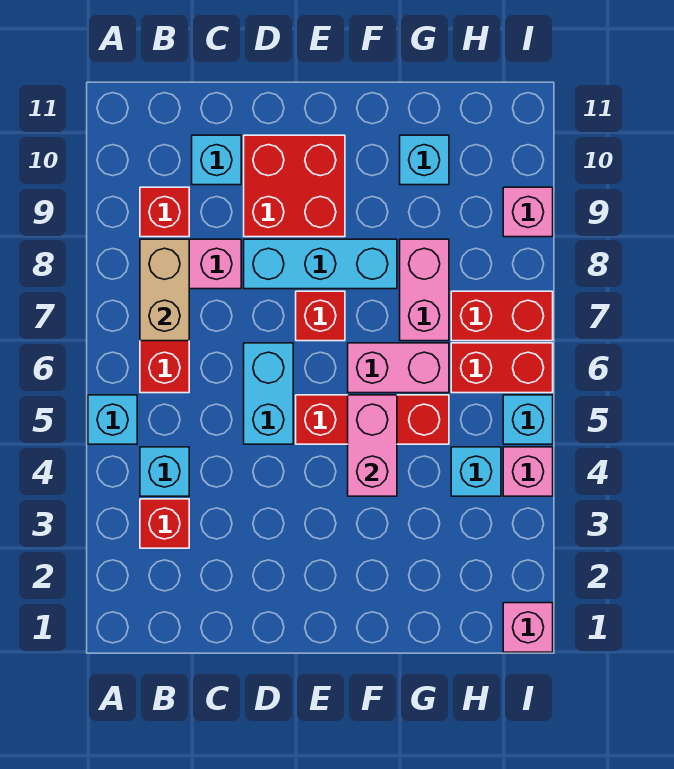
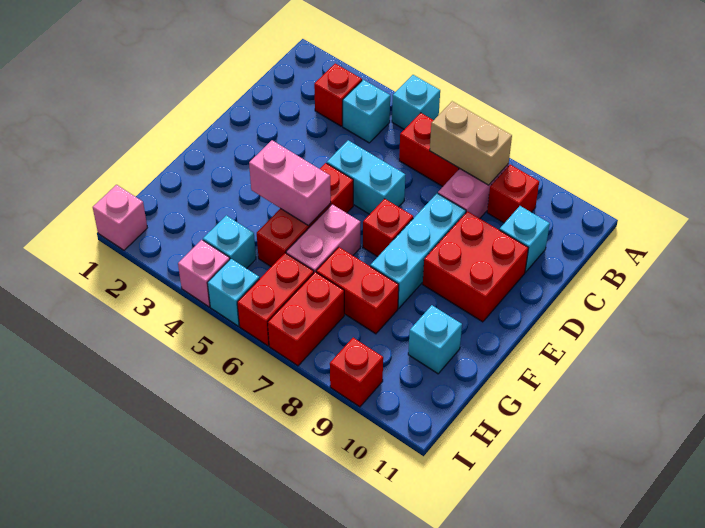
pink 1x2 brick [400,239,449,341] -> red 1x2 brick [316,247,399,334]
pink 1x1 brick [503,187,553,237] -> red 1x1 brick [330,338,383,407]

